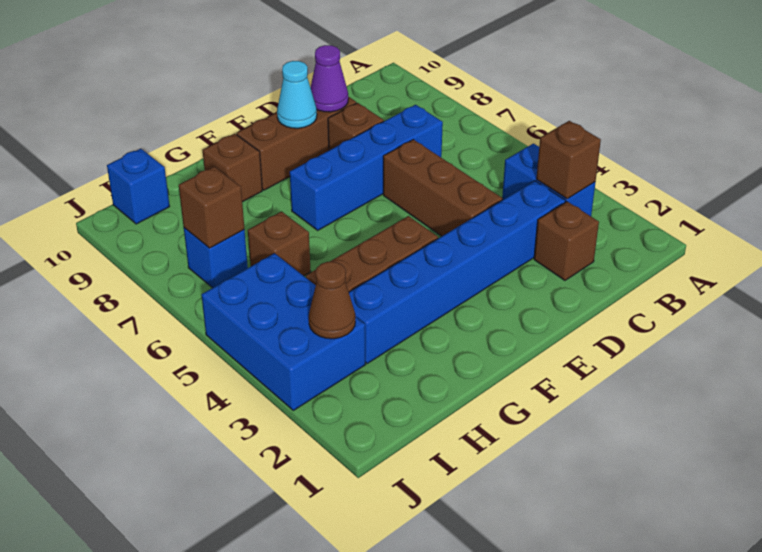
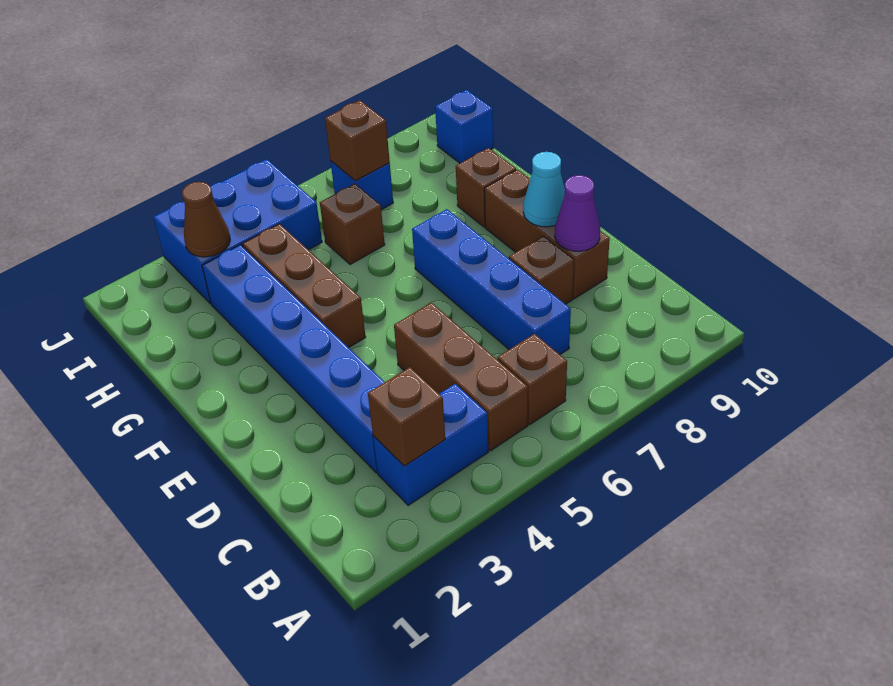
brown 1x1 brick [534,201,599,280] -> brown 1x1 brick moved to [497,334,567,425]
brown 1x3 brick [383,139,502,236] -> brown 1x3 brick turned to [394,303,528,451]

